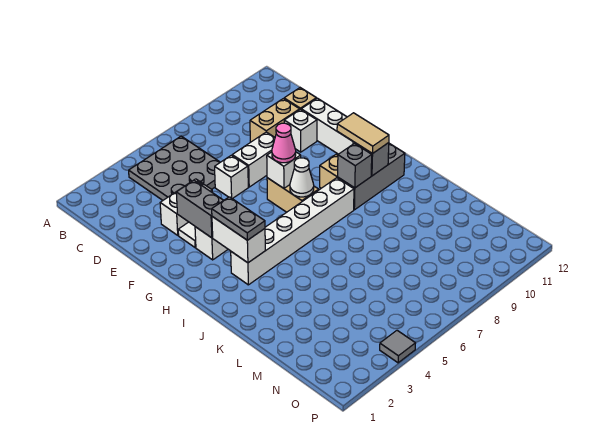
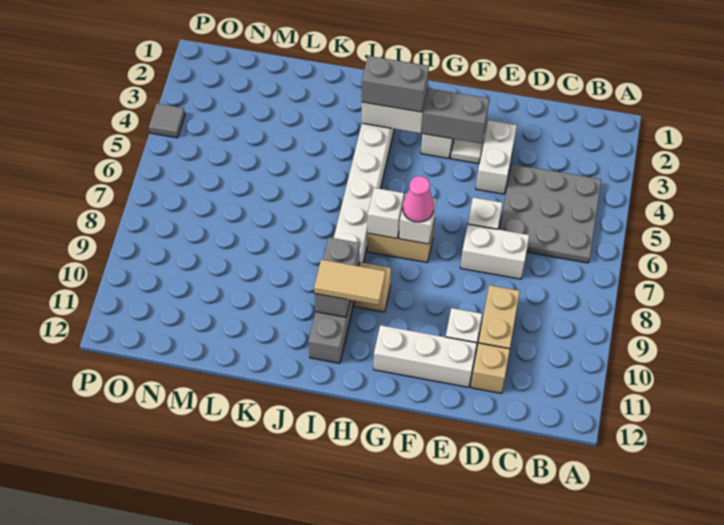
white 1x2 brick [232,132,275,187] -> white 1x2 brick turned to [460,224,529,279]
grey 1x2 plate [212,197,265,240] -> grey 1x2 brick [362,56,429,112]
white 1x1 cone [290,158,314,197] -> white 1x1 brick [368,188,404,238]

